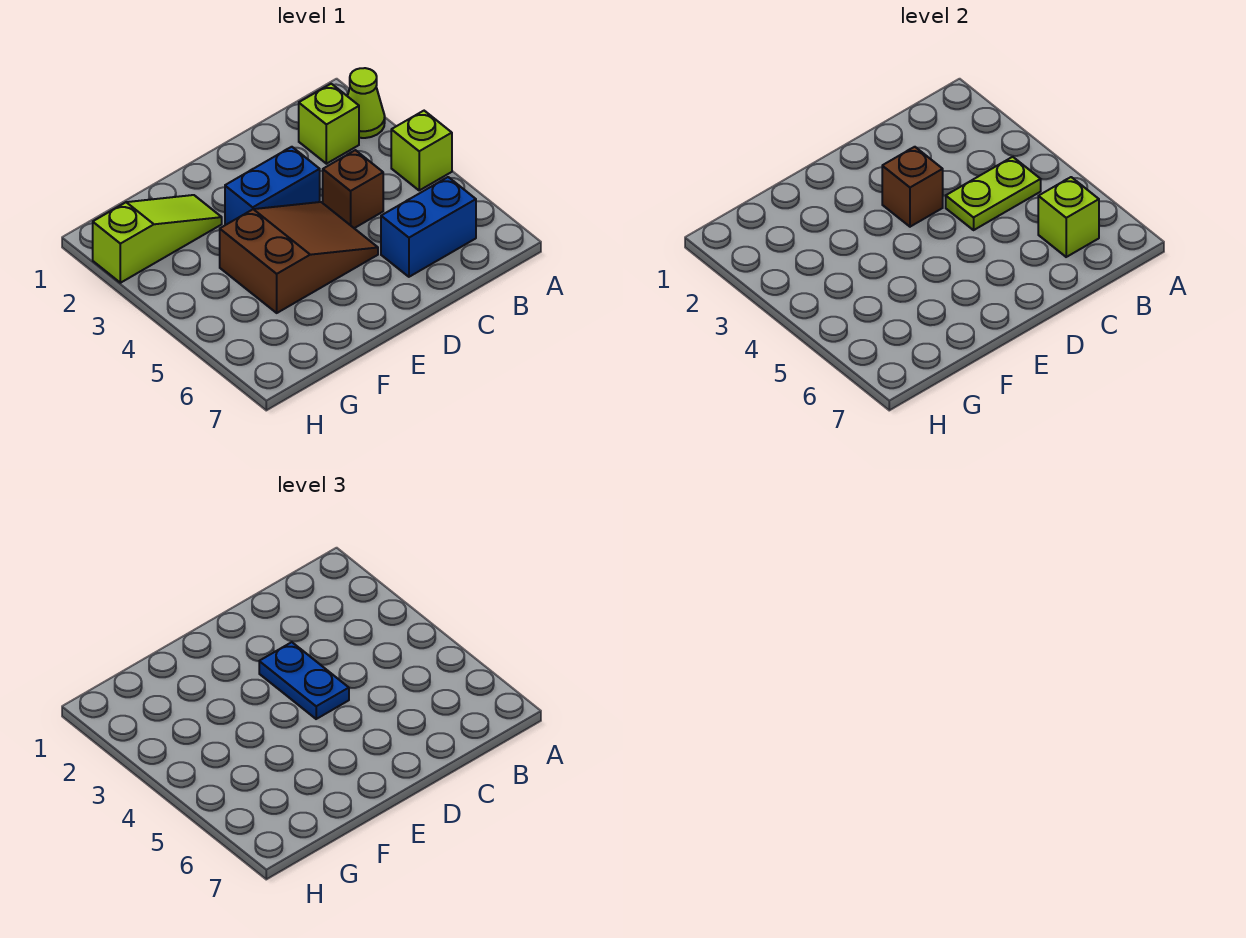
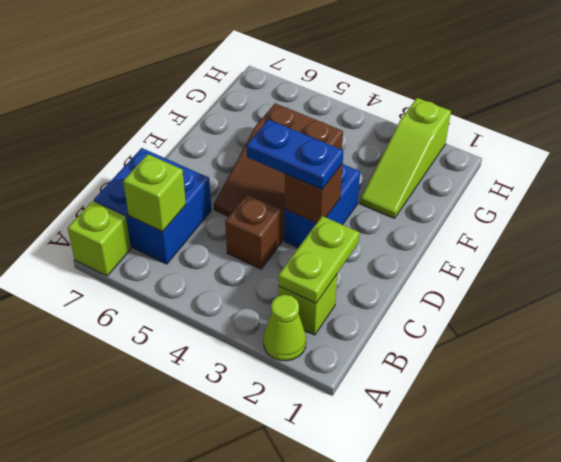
lime 1x1 brick [391,111,452,190] -> lime 1x1 brick moved to [68,201,131,276]
lime 1x2 plate [946,157,1041,230] -> lime 1x2 plate moved to [278,216,359,303]
blue 1x2 brick [381,177,476,277] -> blue 2x2 brick [94,148,211,264]

